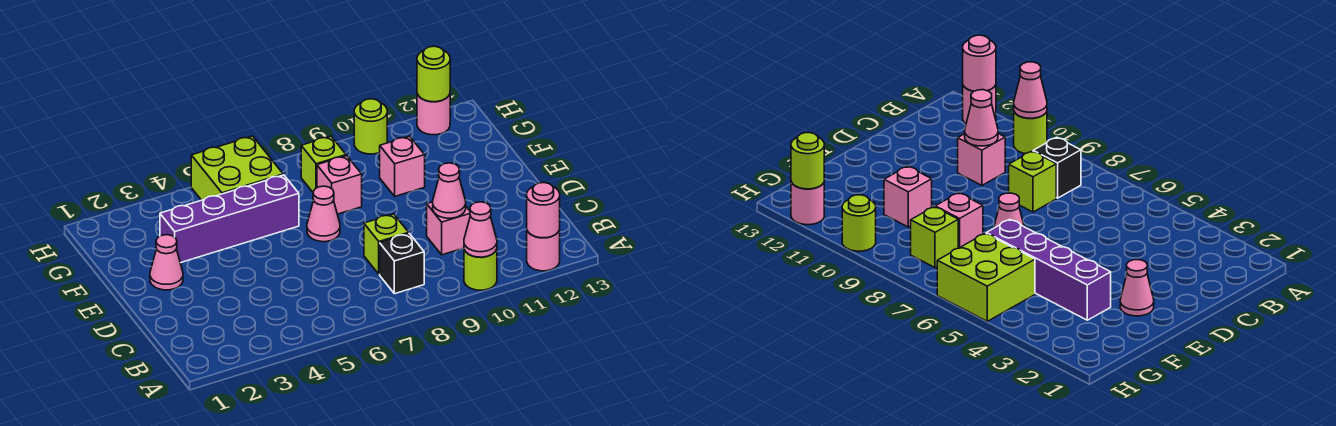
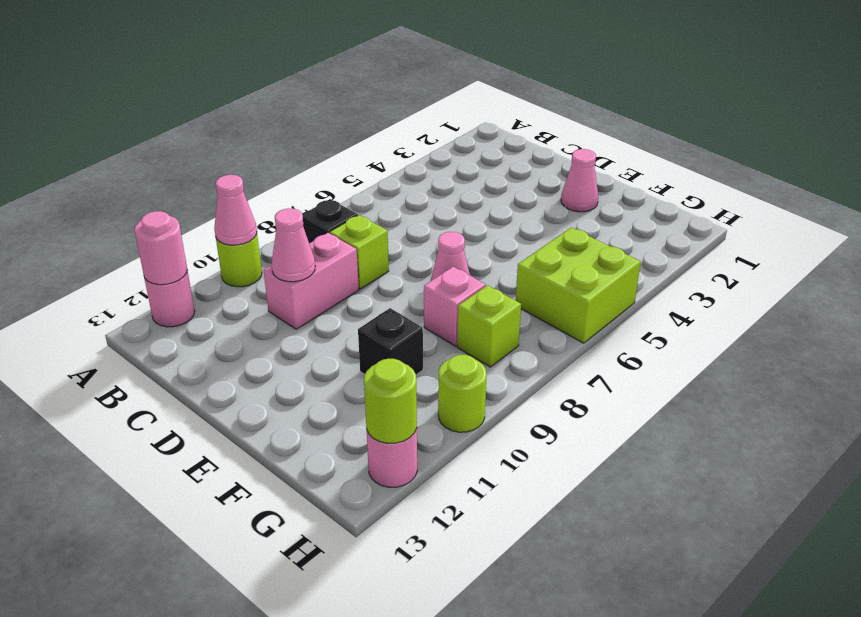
pink 1x1 brick [427,202,470,255] -> pink 1x2 brick [263,233,359,329]
purple 1x4 brick [160,175,299,263] -> none
pink 1x1 brick [380,136,425,196] -> black 1x1 brick [358,308,423,375]

